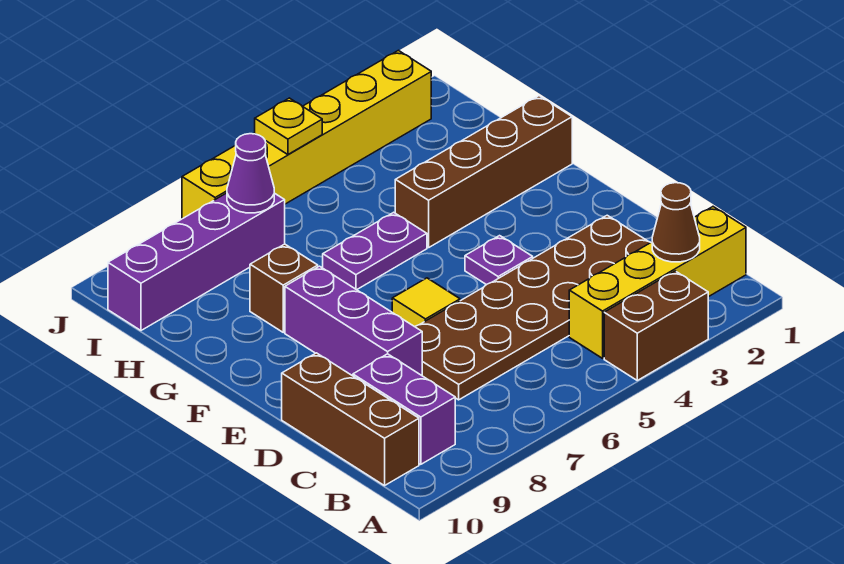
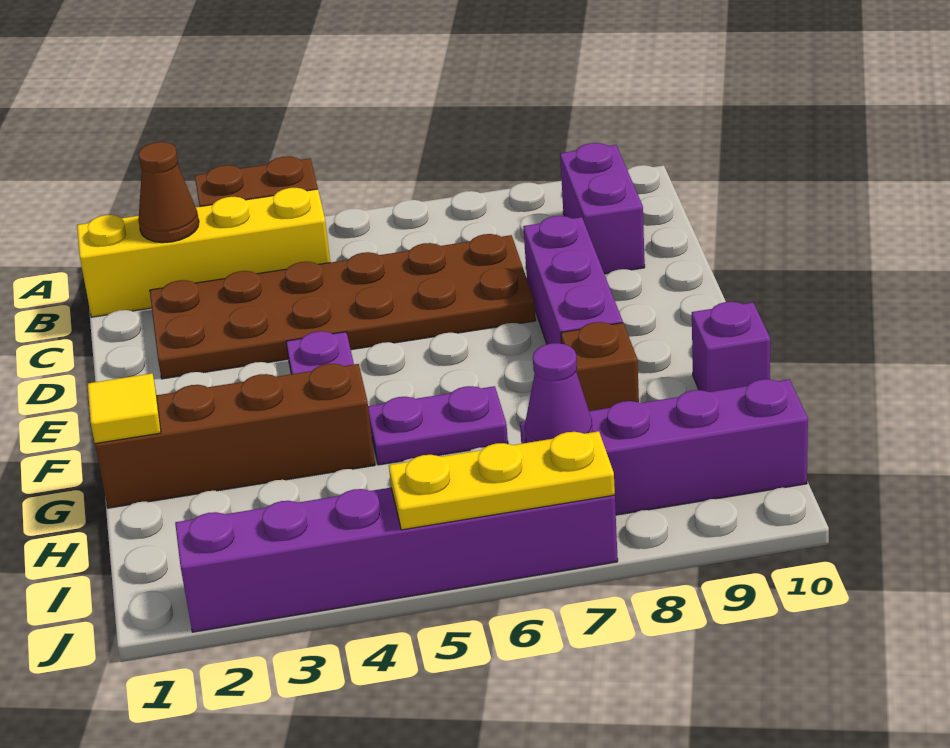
brown 1x3 brick [282,353,419,486] -> none
yellow 1x1 tile [392,278,460,327] -> yellow 1x1 tile moved to [88,373,161,443]
none -> purple 1x1 brick [692,302,770,392]
yellow 1x6 brick [182,50,431,219] -> purple 1x6 brick [175,488,618,632]
yellow 1x1 plate [255,98,322,155] -> yellow 1x3 plate [389,431,615,530]

